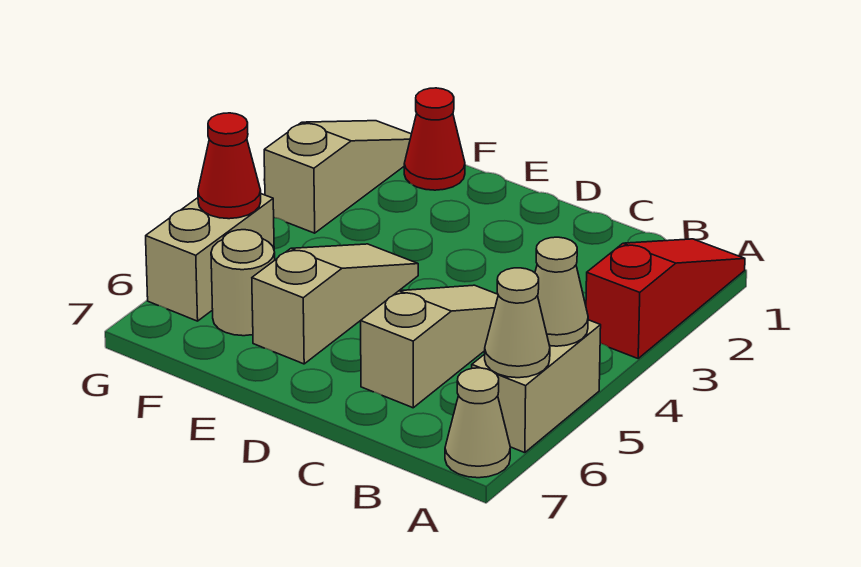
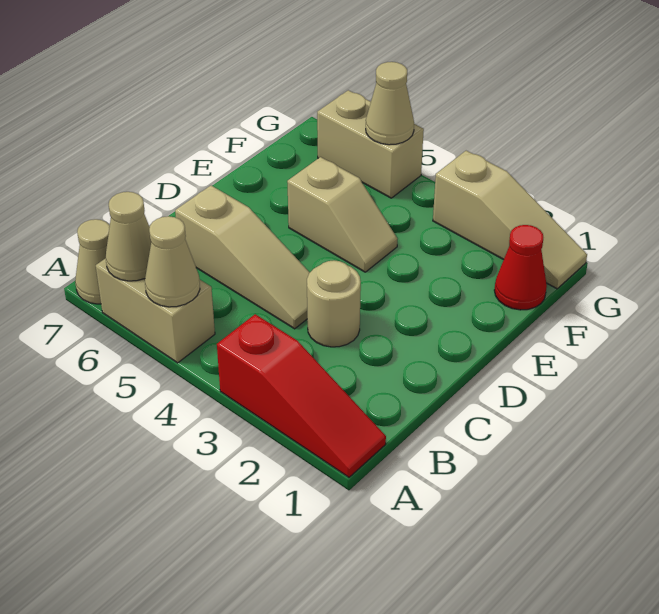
tan 1x3 slope [252,244,418,364] -> tan 1x2 slope [287,157,397,272]
tan 1x1 round brick [211,230,275,336] -> tan 1x1 round brick moved to [307,260,361,347]
red 1x1 cone [198,113,261,219] -> tan 1x1 cone [366,62,414,145]

